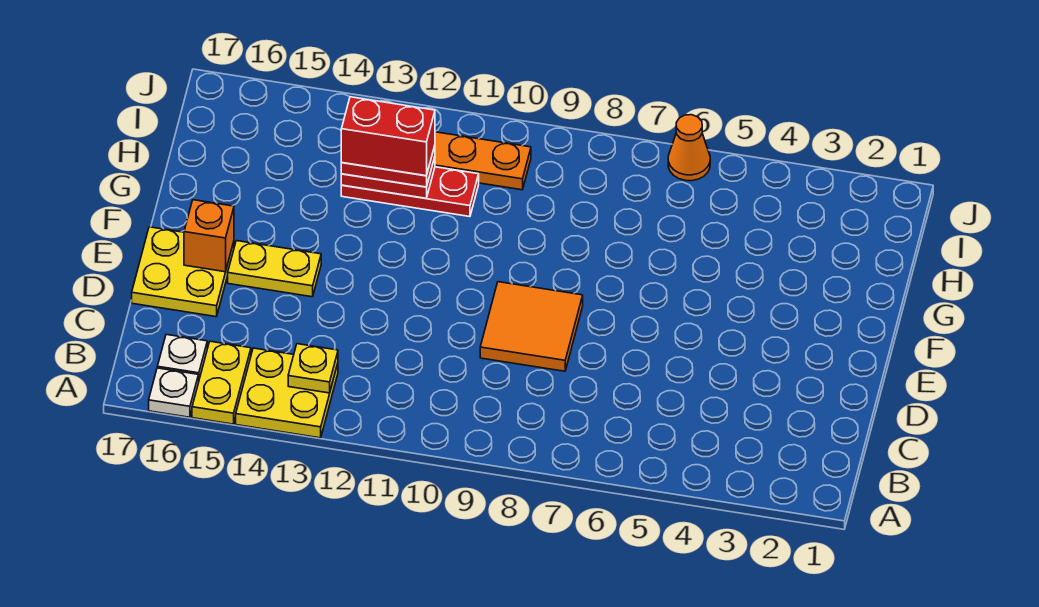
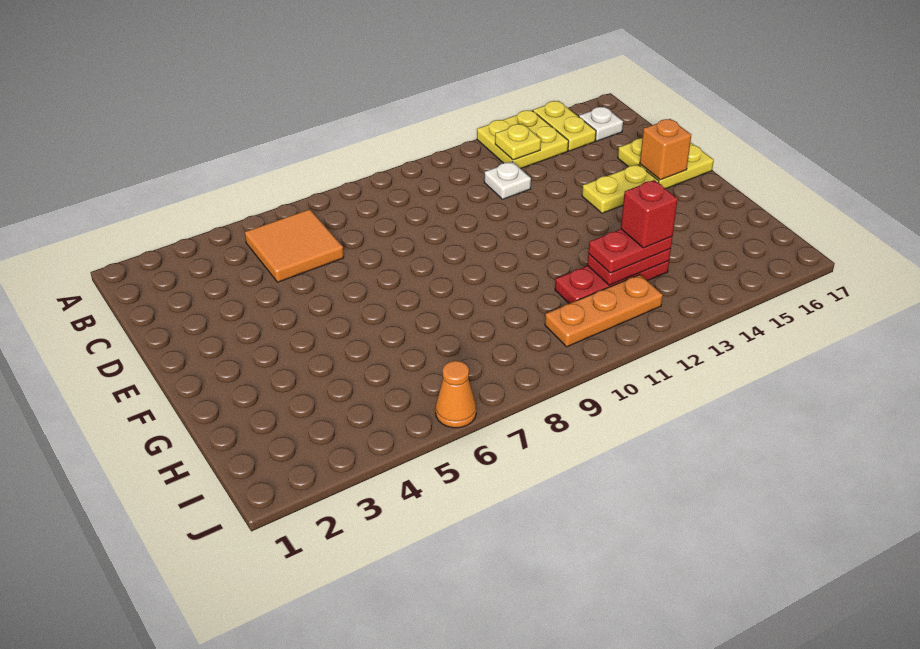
white 1x1 plate [149,368,199,417] -> white 1x1 plate moved to [484,162,531,199]
orange 2x2 tile [480,282,583,371] -> orange 2x2 tile moved to [245,209,344,282]
red 1x2 brick [341,97,435,176] -> red 1x1 brick [621,180,678,248]

